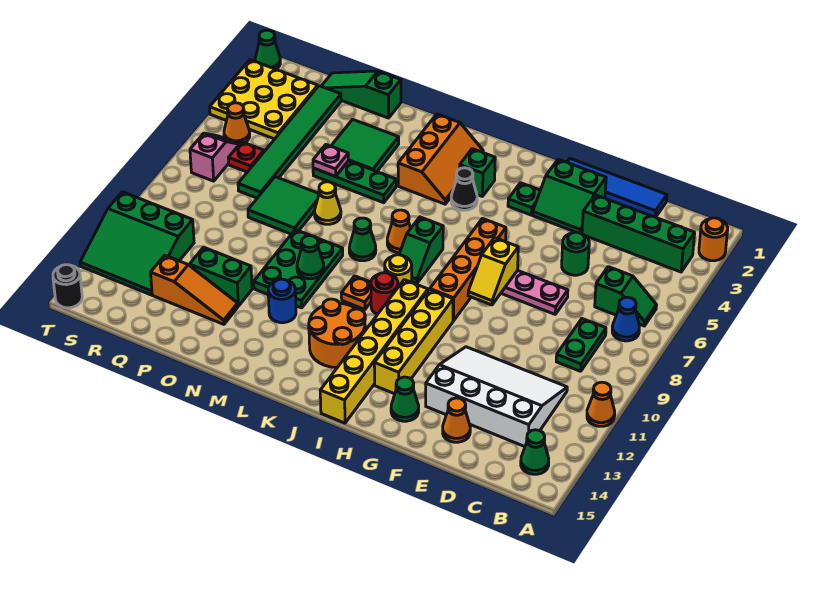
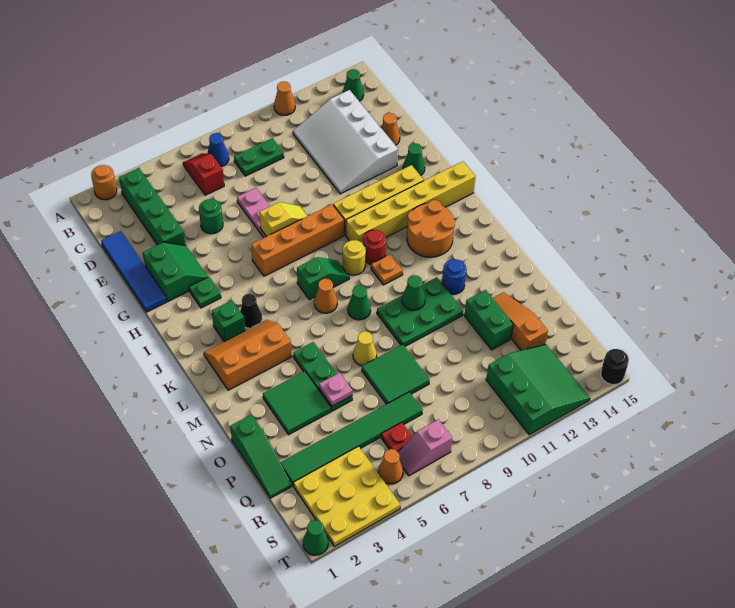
green 1x2 slope [595,267,657,326] -> red 1x2 slope [183,153,224,195]

